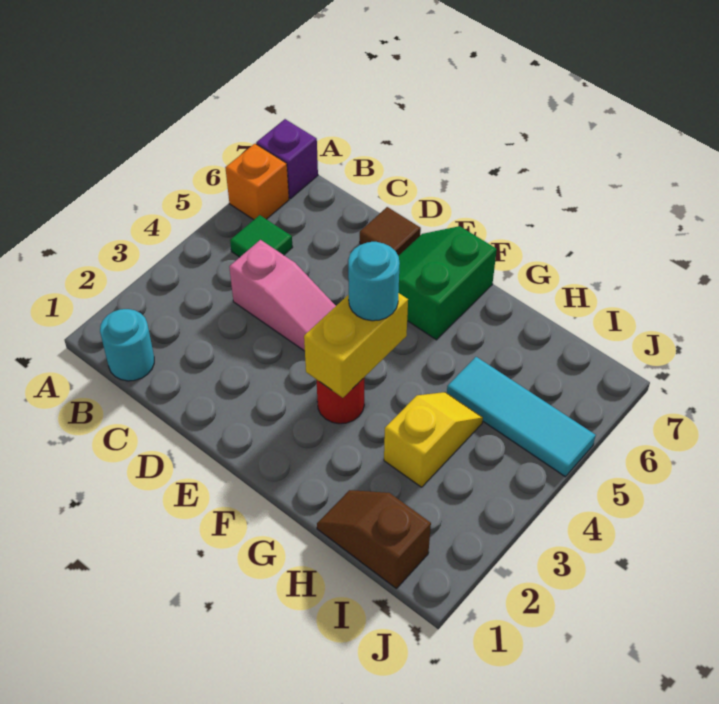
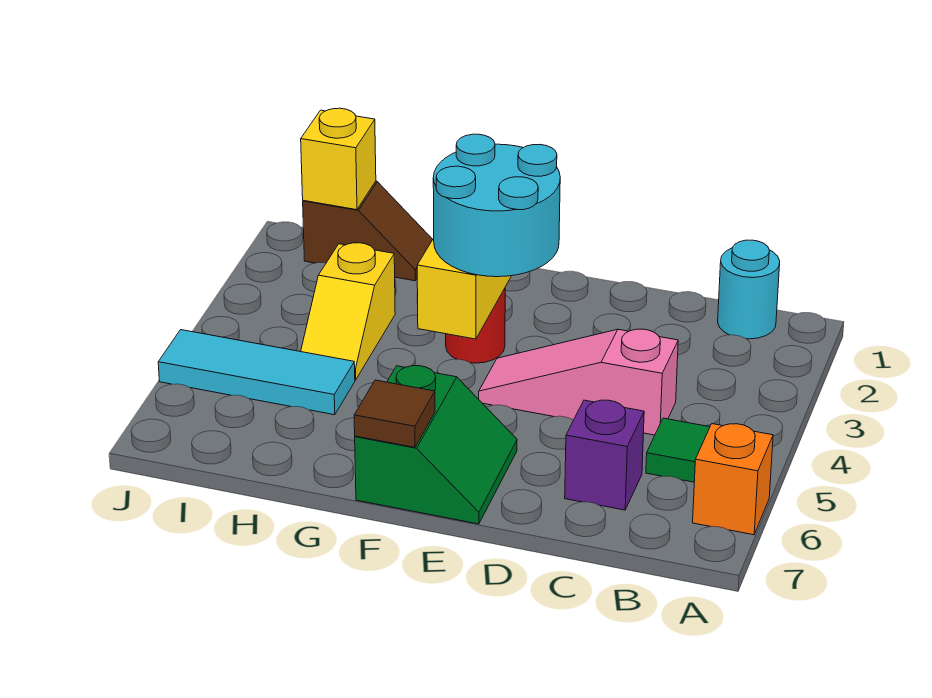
purple 1x1 brick [256,119,318,199] -> purple 1x1 brick moved to [565,400,644,510]
brown 1x1 tile [360,207,421,256] -> brown 1x1 tile moved to [354,380,435,447]
cyan 1x1 round brick [348,242,400,321] -> cyan 2x2 round brick [433,134,560,277]
none -> yellow 1x1 brick [301,108,376,210]

